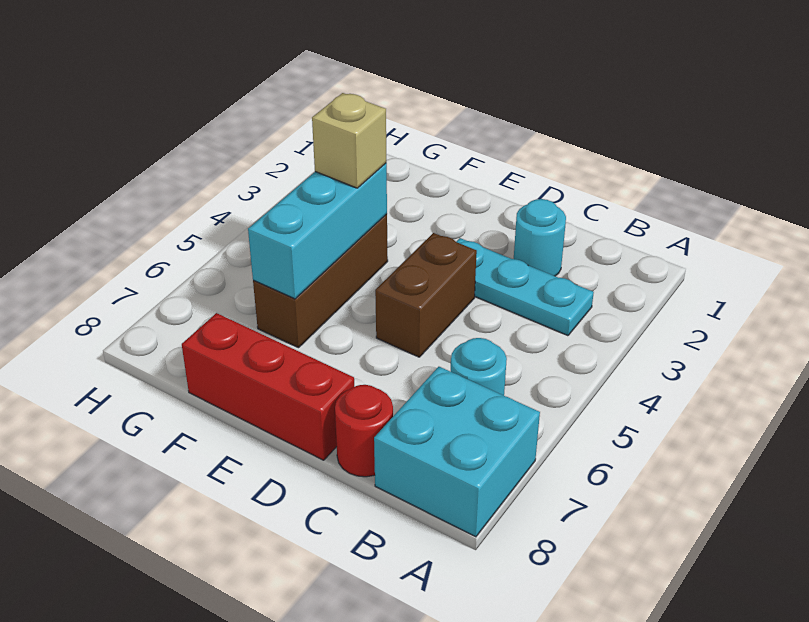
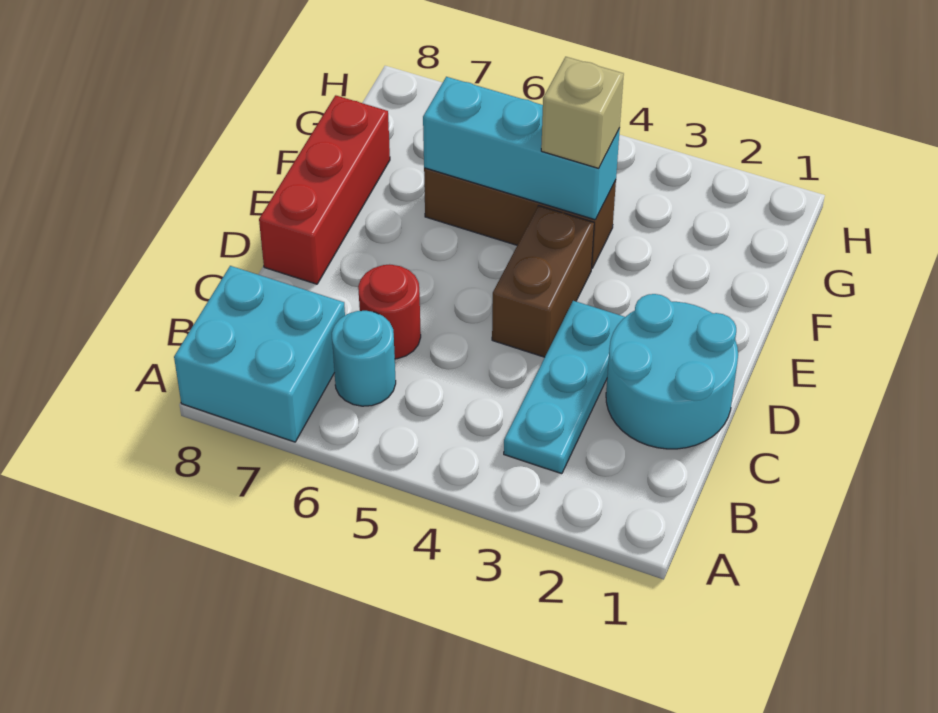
cyan 1x1 round brick [514,199,566,276] -> cyan 2x2 round brick [606,294,738,449]
red 1x1 round brick [335,385,393,477] -> red 1x1 round brick moved to [358,264,421,359]
brown 1x2 brick [375,233,477,357] -> brown 1x2 brick turned to [492,206,594,357]

